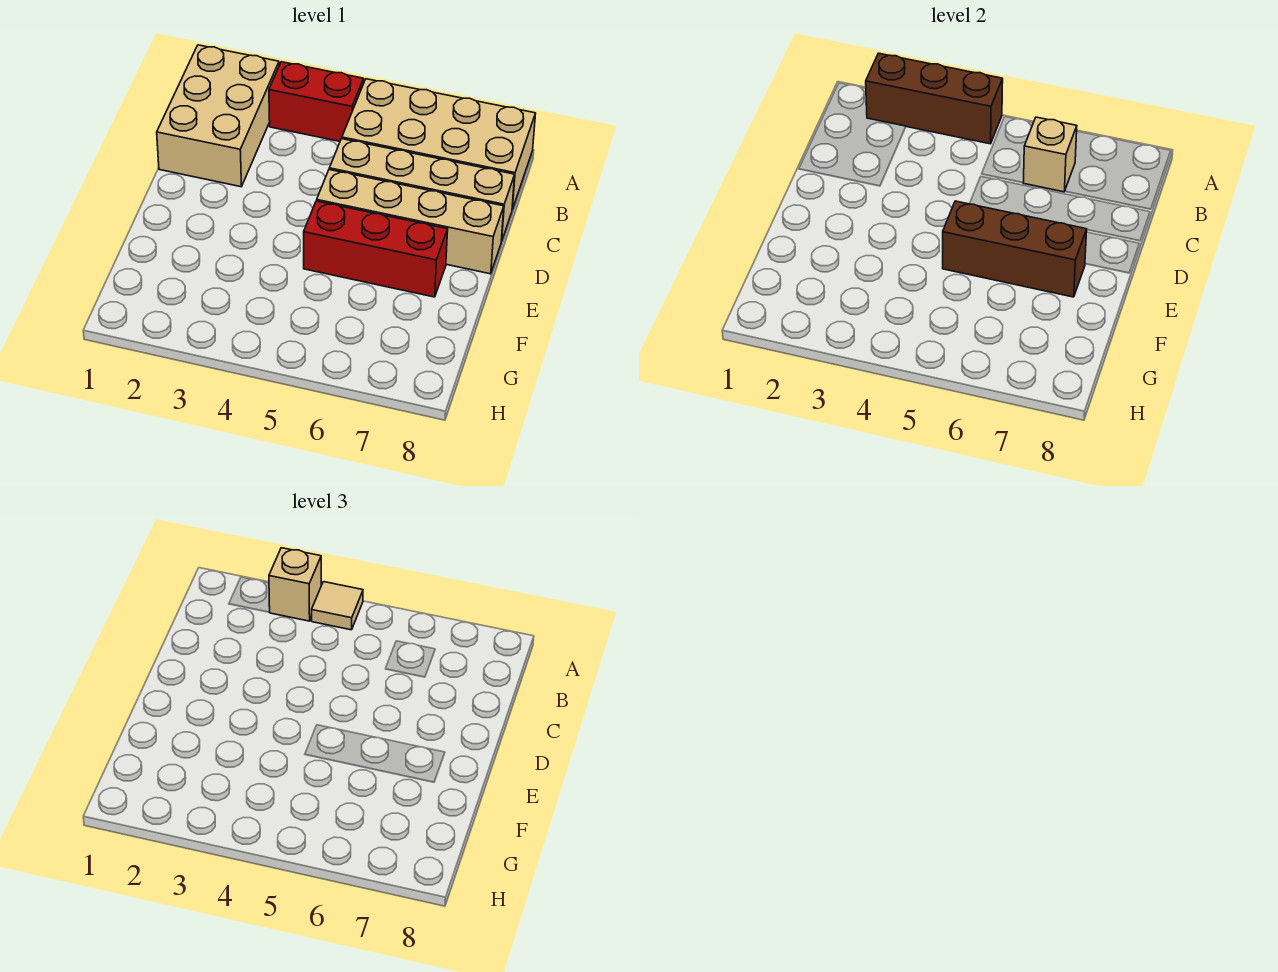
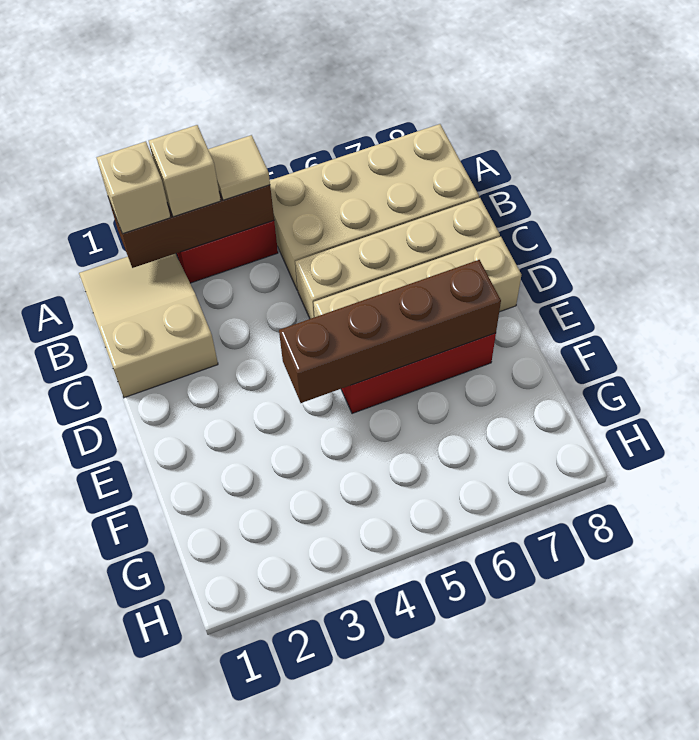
tan 2x3 brick [157,45,279,187] -> tan 2x3 slope [79,254,218,398]
tan 1x1 brick [1023,117,1077,192] -> tan 1x1 brick moved to [97,141,170,234]
brown 1x3 brick [943,201,1087,297] -> brown 1x4 brick [279,260,501,403]

